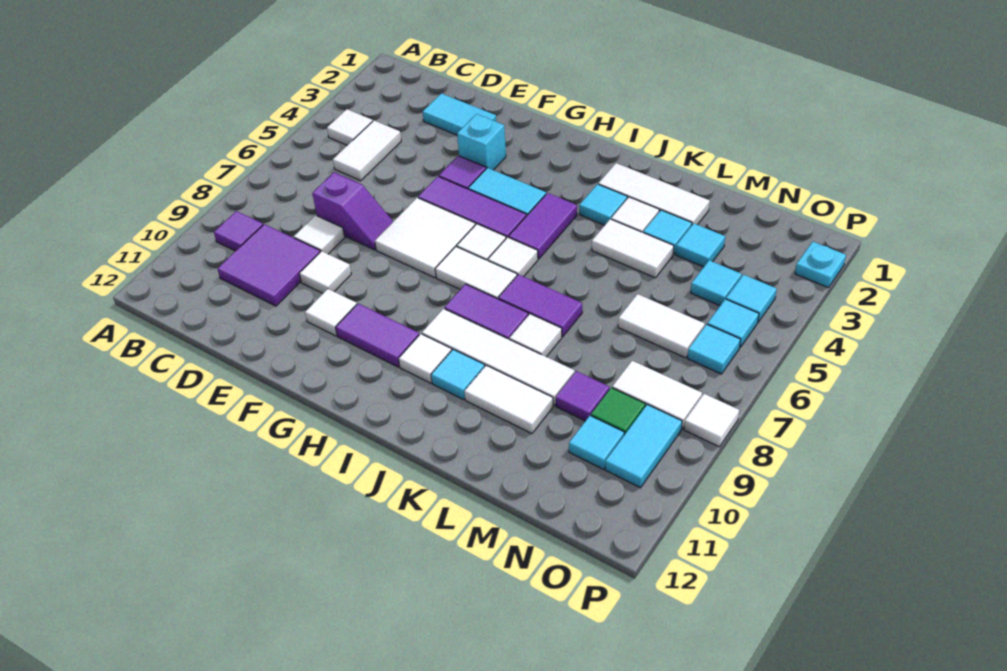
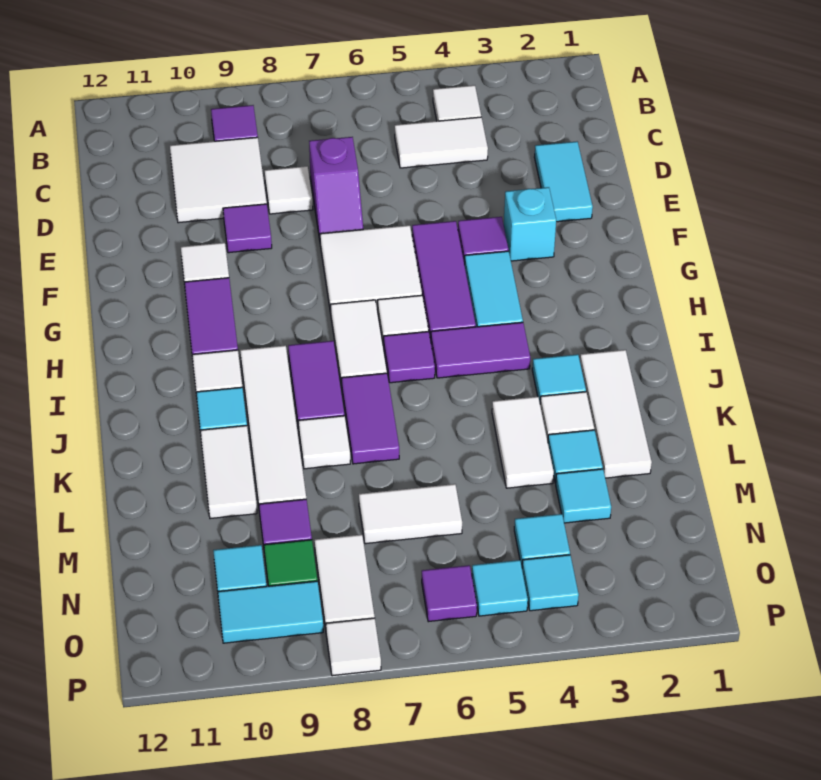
purple 2x2 tile [218,224,320,306] -> white 2x2 tile [170,137,267,223]
white 1x1 tile [299,251,351,293] -> purple 1x1 tile [223,204,272,253]
white 1x1 tile [488,237,538,277] -> purple 1x1 tile [384,332,435,383]
white 1x2 tile [618,294,705,358] -> white 1x2 tile turned to [359,484,462,544]
cyan 1x1 tile [688,324,740,374] -> purple 1x1 tile [422,565,477,622]
cyan 1x1 plate [795,242,846,288] -> none

